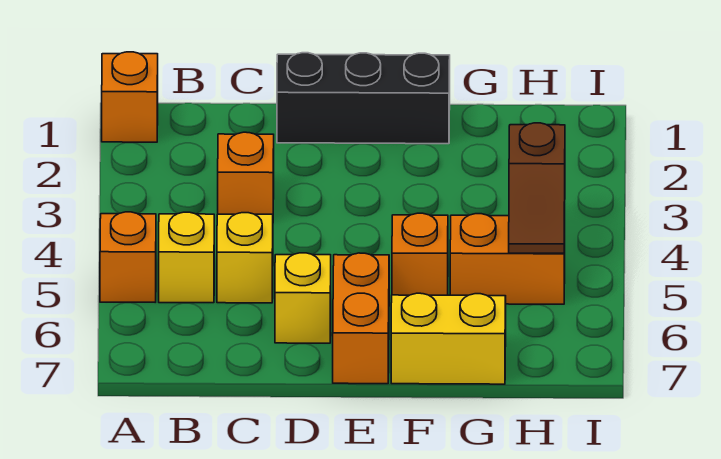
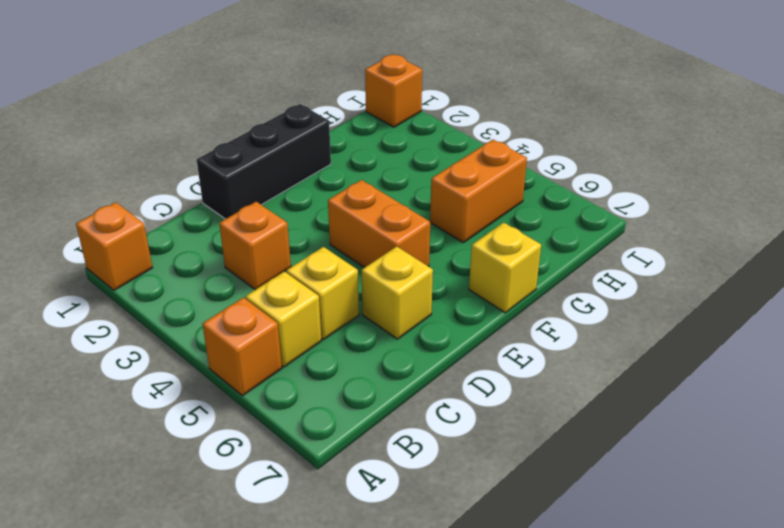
orange 1x2 brick [333,253,389,384] -> orange 1x2 brick moved to [328,180,430,268]
orange 1x1 brick [392,213,448,295] -> orange 1x1 brick moved to [365,54,422,127]
yellow 1x2 brick [391,293,506,384] -> yellow 1x1 brick [469,223,541,313]
brown 1x2 slope [509,123,565,253] -> none

